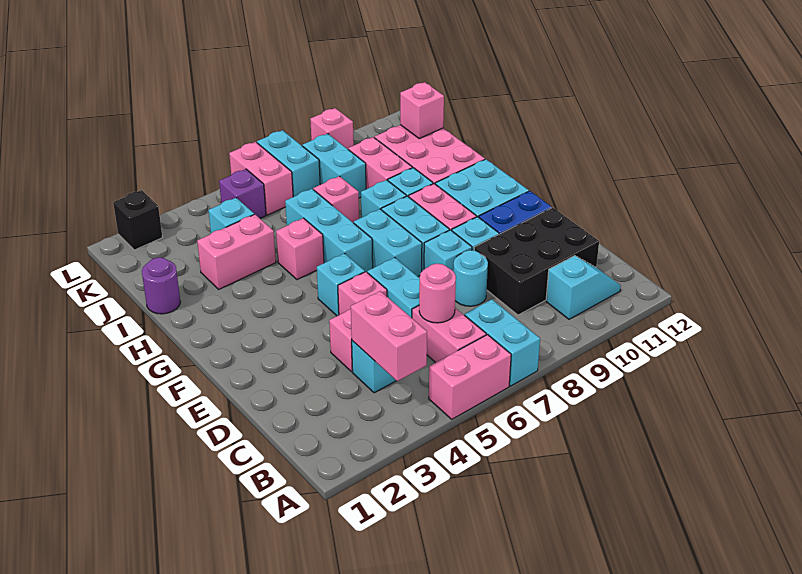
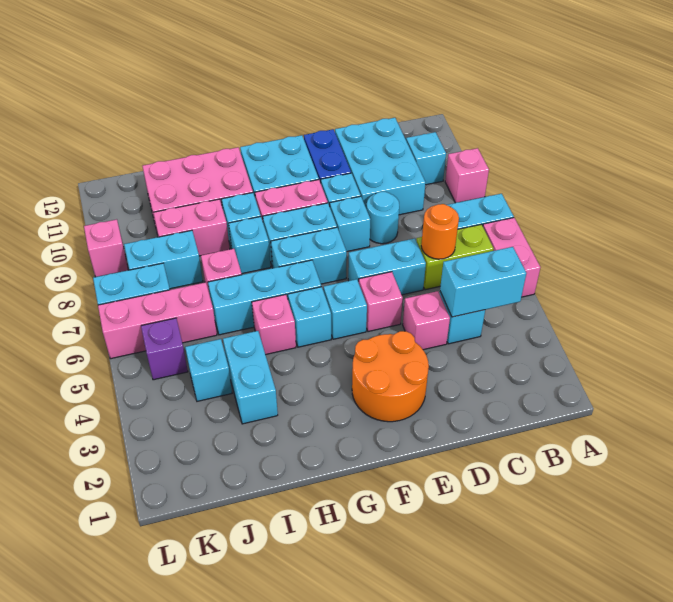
pink 1x2 brick [351,291,427,381] -> cyan 1x2 brick [440,247,526,317]
pink 1x2 brick [412,306,486,363] -> lime 1x2 brick [417,224,494,290]
pink 1x1 round brick [419,264,456,323] -> orange 1x1 round brick [421,204,459,259]
black 2x3 brick [474,208,599,315] -> cyan 2x3 brick [335,118,425,215]
none -> orange 2x2 round brick [352,331,429,422]
none -> cyan 1x1 brick [288,287,331,347]
purple 1x1 round brick [142,258,180,314] -> none
pink 1x2 brick [197,214,276,289] -> cyan 1x2 brick [223,331,278,424]
pink 1x1 brick [400,82,444,138] -> pink 1x1 brick moved to [445,148,489,203]
pink 1x2 brick [229,142,293,215] -> pink 1x3 brick [98,282,217,359]
black 1x1 brick [113,190,162,250] -> none

